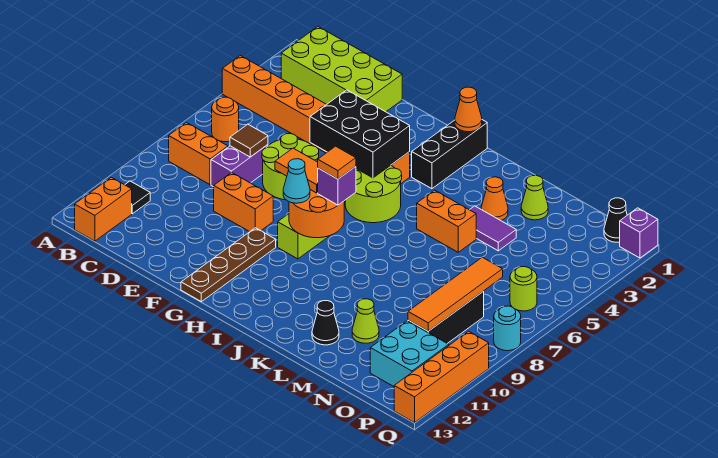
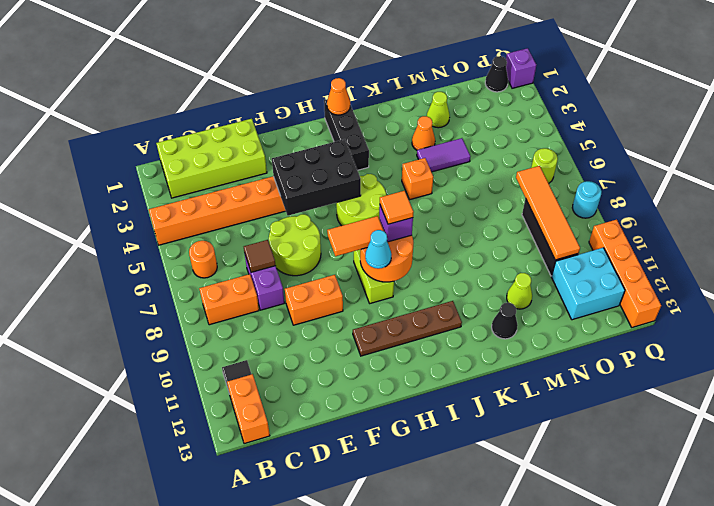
brown 1x4 plate [181,228,276,302] -> brown 1x4 plate turned to [353,301,462,356]
orange 1x2 brick [417,190,476,252] -> orange 1x1 brick [402,158,433,200]

